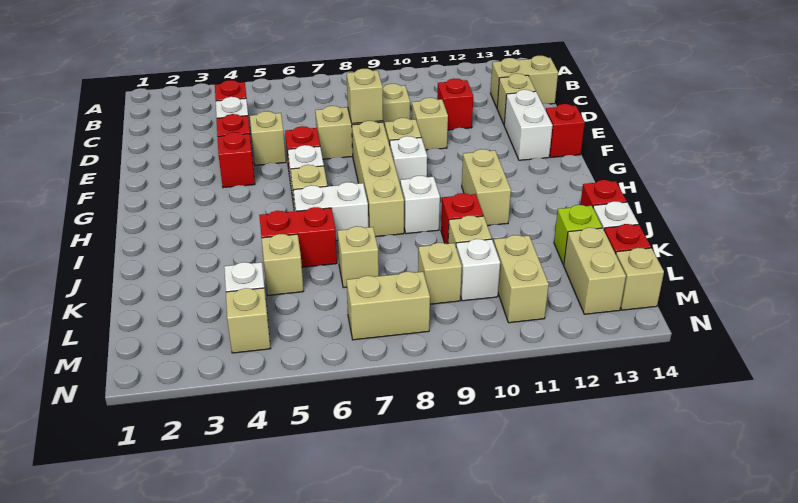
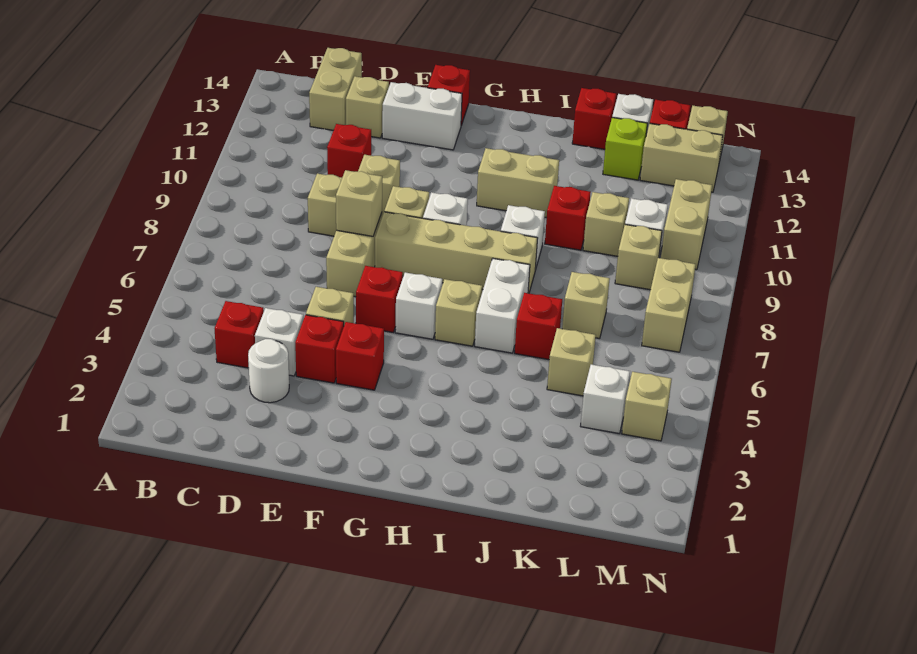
none -> white 1x1 round brick [248,339,289,403]
red 1x2 brick [259,207,337,267] -> red 1x1 brick [515,293,562,359]
tan 1x2 brick [494,235,549,323] -> tan 1x2 brick turned to [661,179,712,270]

